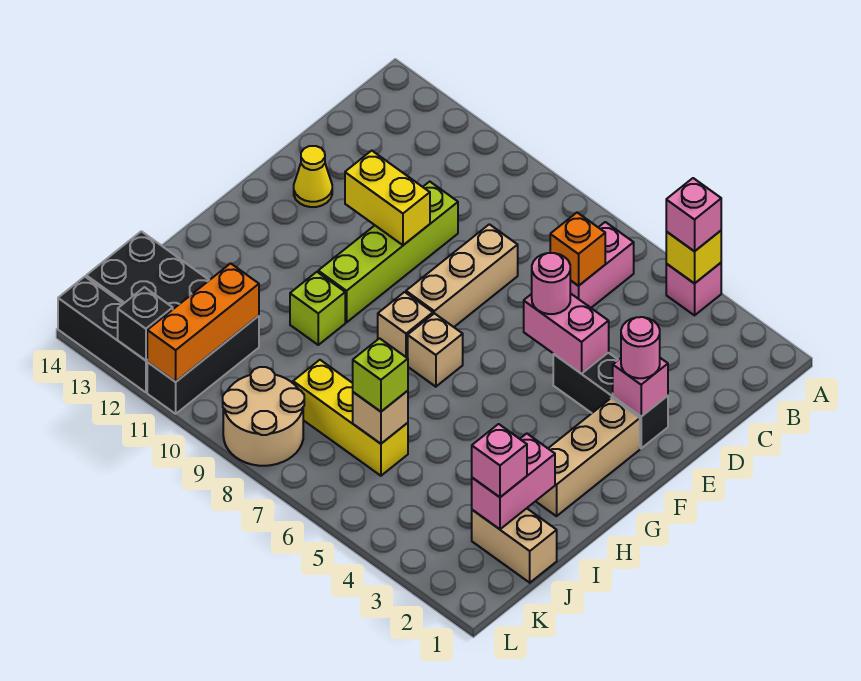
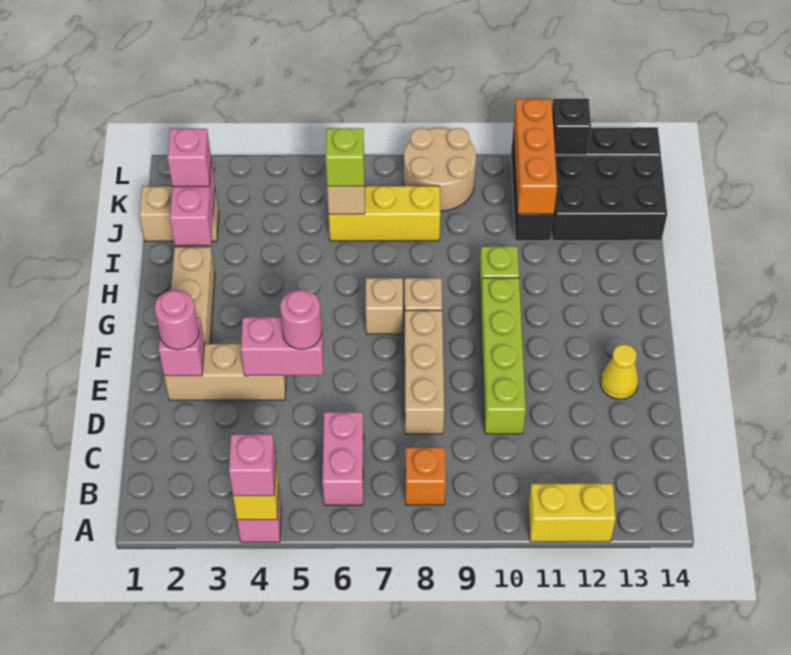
orange 1x1 brick [550,213,605,286] -> orange 1x1 brick moved to [405,447,446,505]
black 1x3 brick [553,353,668,448] -> tan 1x3 brick [164,344,286,400]
yellow 1x2 brick [345,151,430,245] -> yellow 1x2 brick moved to [528,483,616,542]

